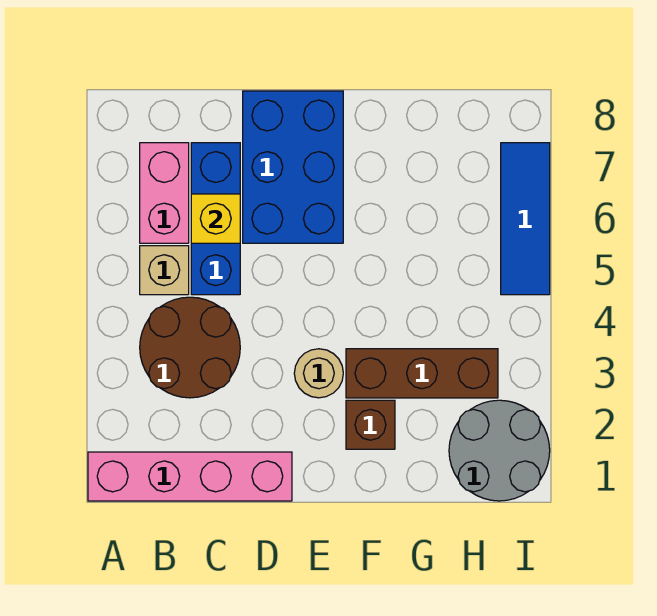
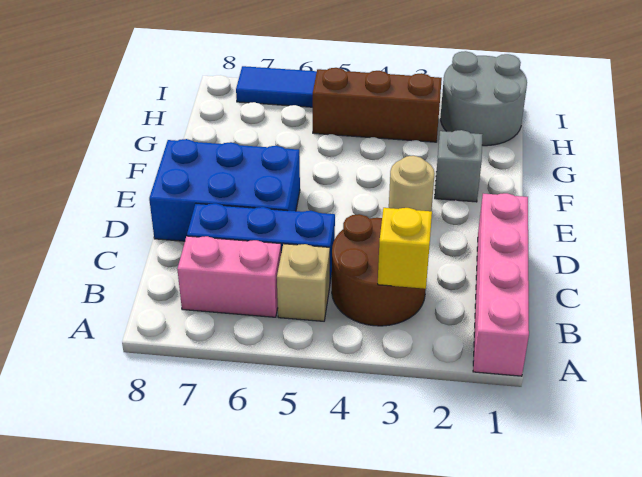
yellow 1x1 brick [191,194,240,243] -> yellow 1x1 brick moved to [378,208,432,289]
brown 1x1 brick [346,400,395,449] -> grey 1x1 brick [435,130,483,202]
brown 1x3 brick [346,349,498,398] -> brown 1x3 brick turned to [313,68,442,142]

